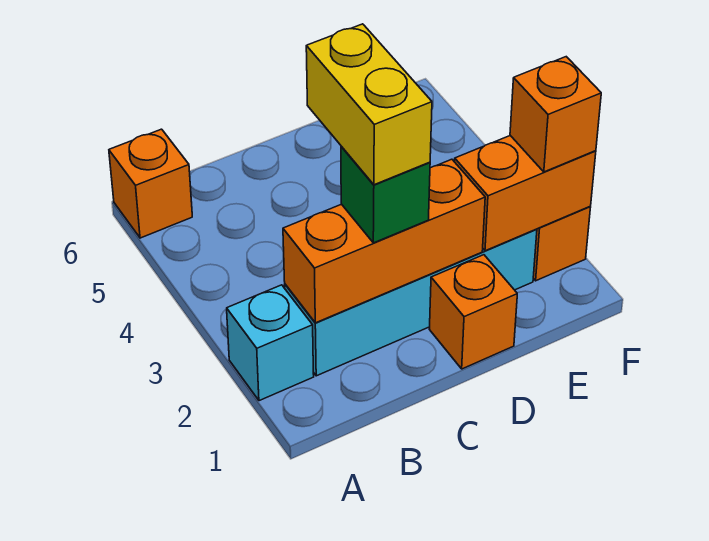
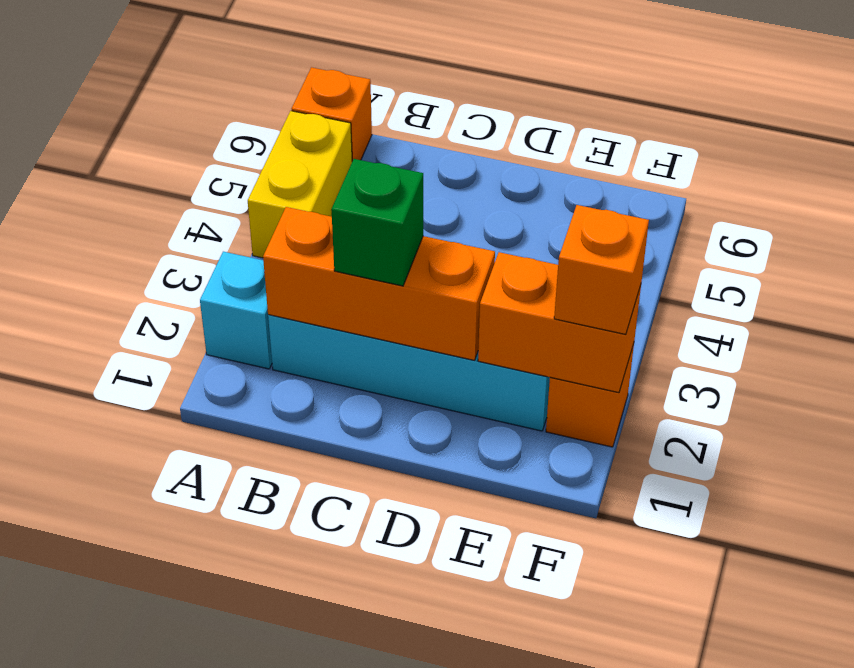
yellow 1x2 brick [306,24,432,185] -> yellow 1x2 brick moved to [248,111,352,258]
orange 1x1 brick [429,255,517,369] -> none

